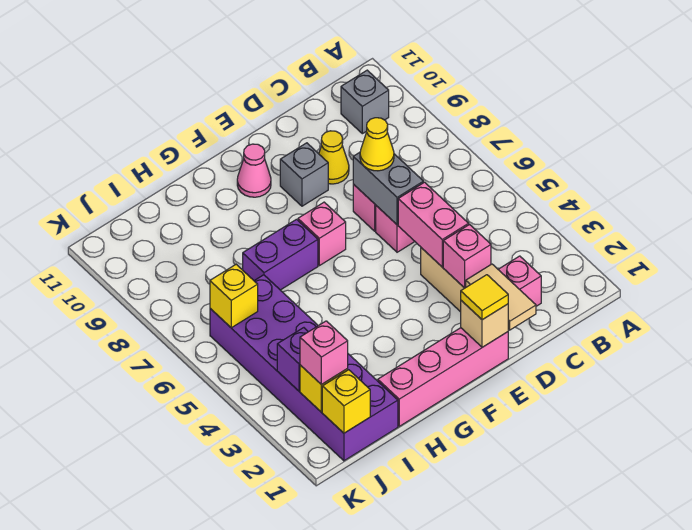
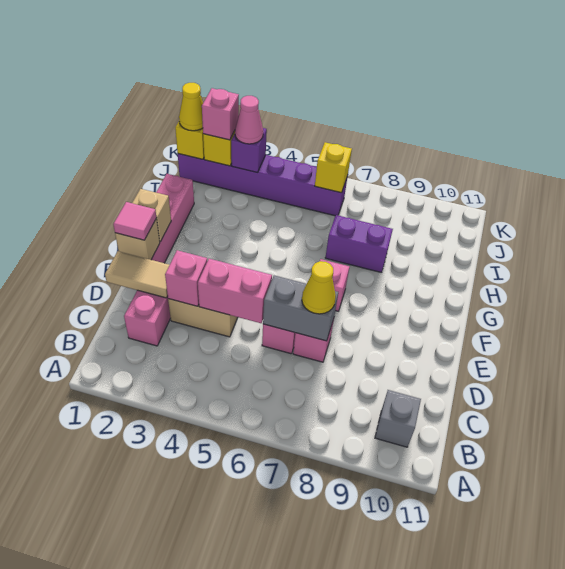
yellow 1x1 cone [319,131,349,184] -> yellow 1x1 cone moved to [179,83,203,131]
yellow 1x1 tile [461,275,508,320] -> pink 1x1 tile [113,202,156,240]
grey 1x1 brick [280,143,328,206] -> none
none -> tan 1x1 brick [132,189,171,242]
pink 1x1 cone [237,144,271,197] -> pink 1x1 cone moved to [235,96,263,144]
purple 1x2 brick [243,219,318,290] -> purple 1x2 brick turned to [325,215,393,273]
purple 2x6 brick [210,275,398,461] -> purple 1x6 brick [178,154,348,216]

